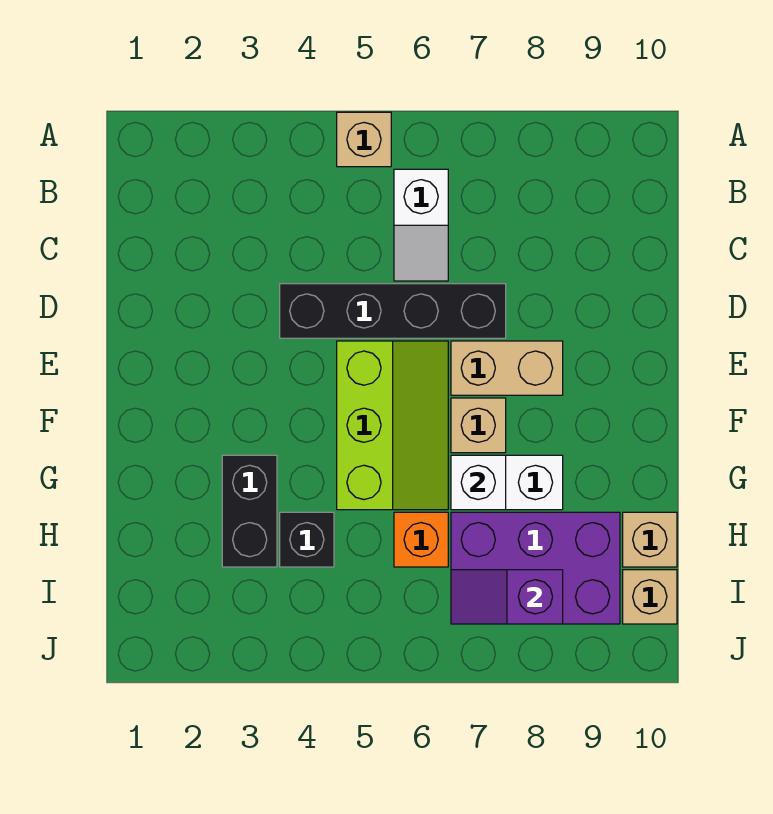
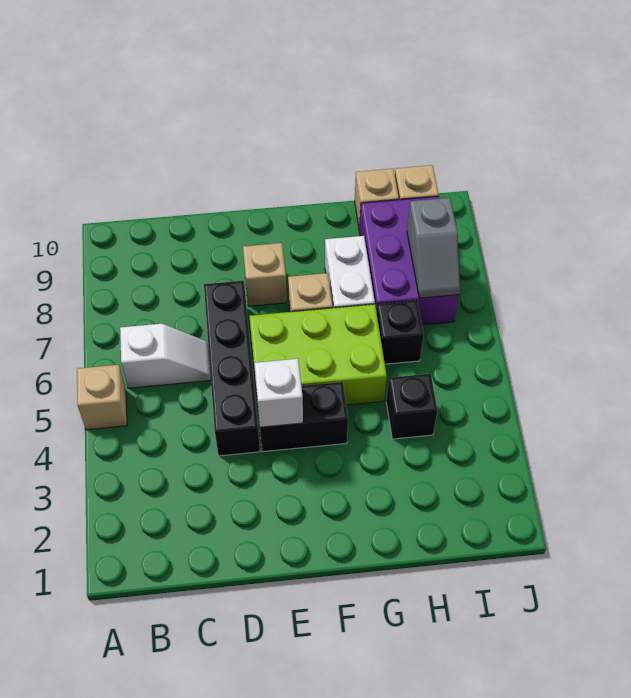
lime 2x3 slope [337,341,448,510] -> lime 2x3 brick [249,304,387,405]
tan 1x2 brick [451,341,563,395] -> tan 1x1 brick [243,243,287,306]
black 1x2 brick [222,455,277,567] -> black 1x2 brick moved to [257,382,348,452]
white 1x1 brick [451,455,506,510] -> white 1x1 brick moved to [254,359,303,427]
orange 1x1 brick [394,512,448,567] -> black 1x1 brick [377,300,424,364]
purple 1x2 slope [451,570,563,624] -> grey 1x2 slope [407,198,460,298]

